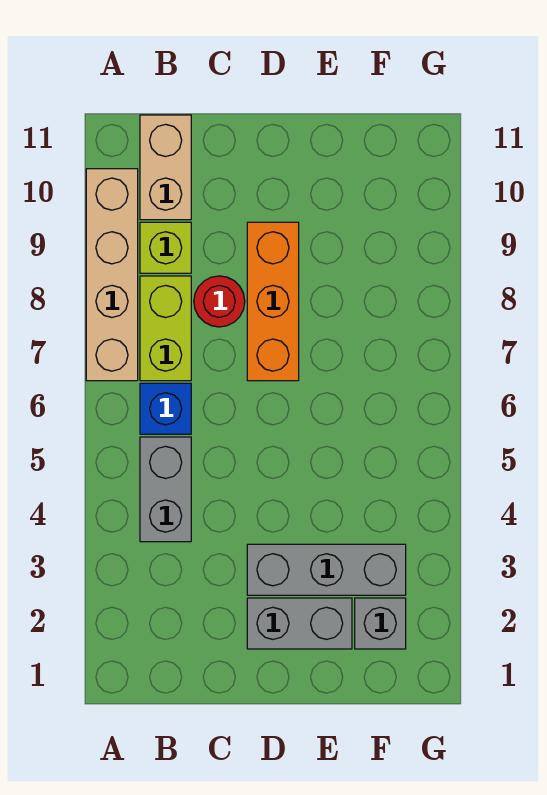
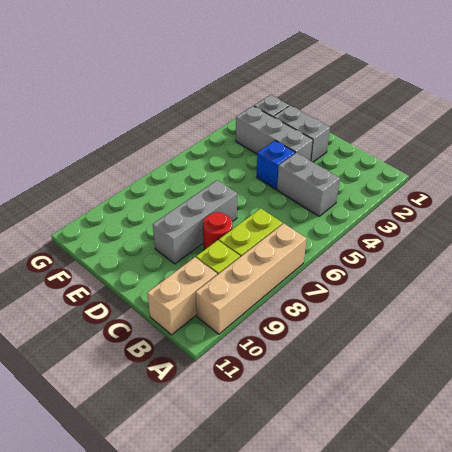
grey 1x2 brick [140,437,191,542] -> grey 1x2 brick turned to [277,153,340,216]
blue 1x1 brick [140,383,191,434] -> blue 1x1 brick moved to [257,141,295,189]
orange 1x3 brick [247,222,299,381] -> grey 1x3 brick [153,180,237,264]

